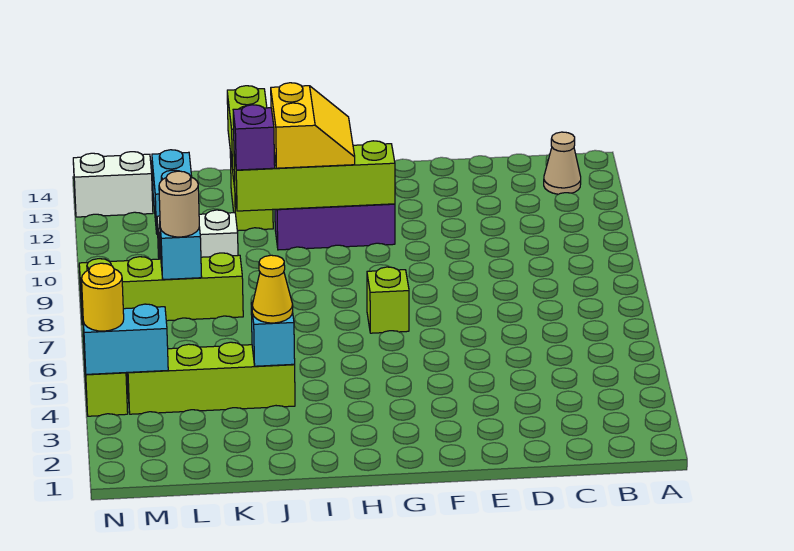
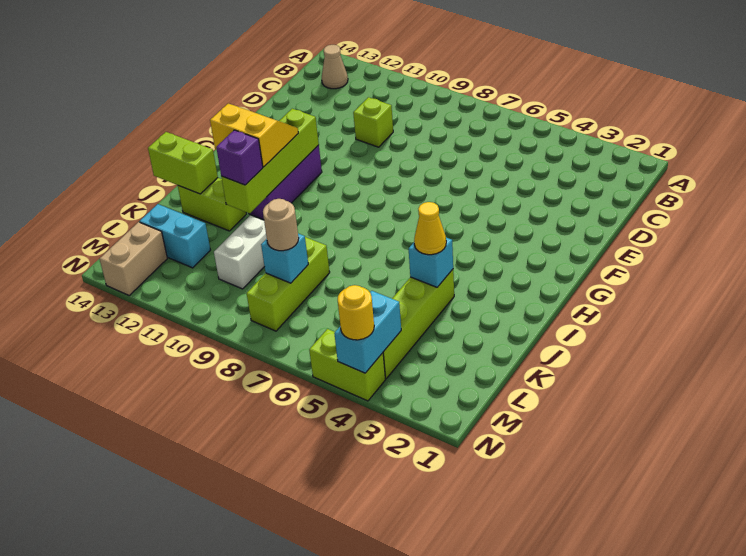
lime 1x1 brick [367,267,409,333] -> lime 1x1 brick moved to [353,97,393,147]
lime 1x4 brick [79,253,243,324] -> lime 1x3 brick [247,237,330,331]
white 1x2 brick [73,152,153,217] -> tan 1x2 brick [99,222,167,295]

